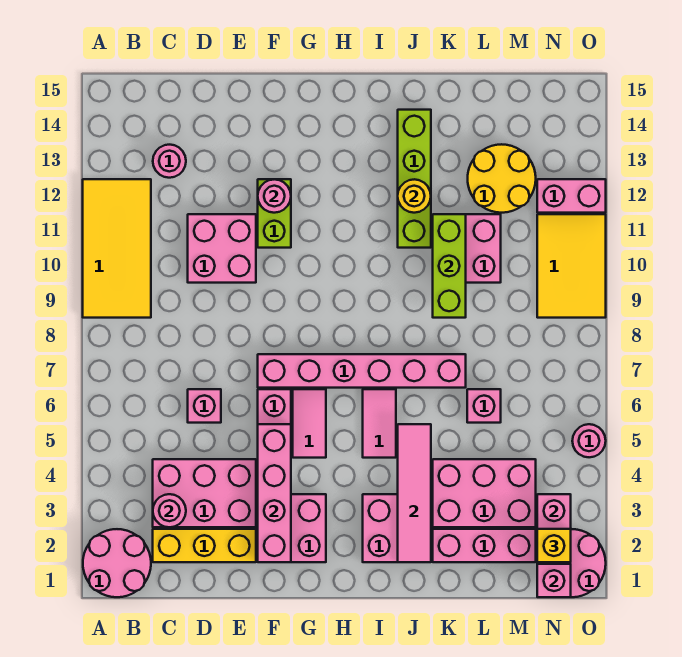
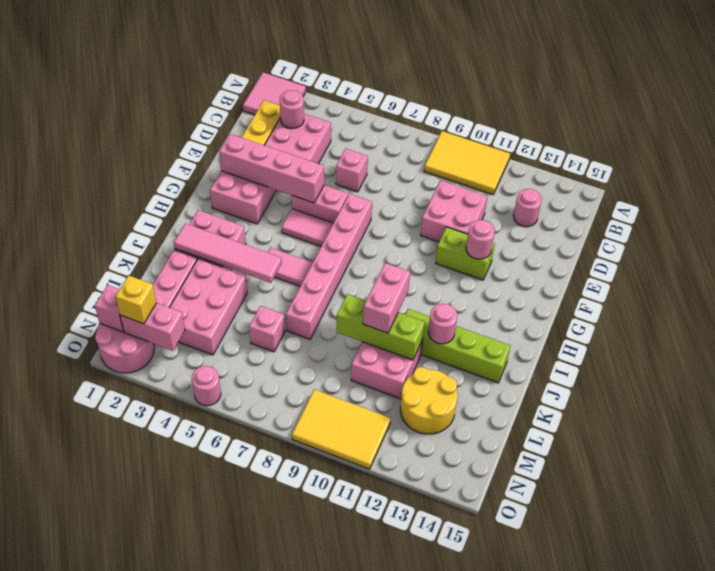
pink 2x2 round brick [83,529,151,597] -> pink 2x2 tile [243,72,306,115]
yellow 2x4 tile [83,179,151,318] -> yellow 2x3 tile [424,131,510,195]
yellow 1x1 round brick [398,179,431,213] -> pink 1x1 round brick [428,304,457,344]
pink 1x2 brick [537,179,606,213] -> pink 1x2 brick moved to [363,263,410,333]

